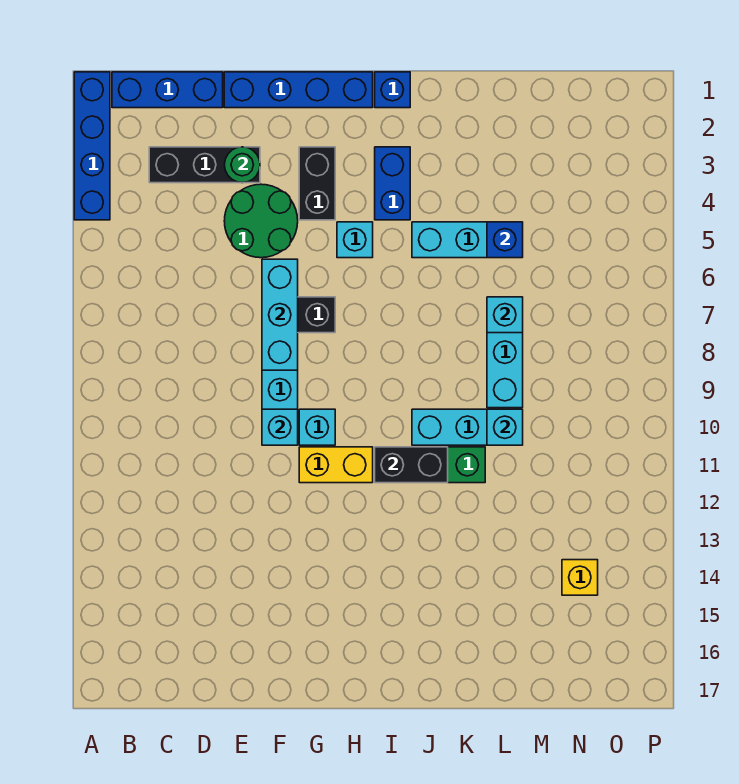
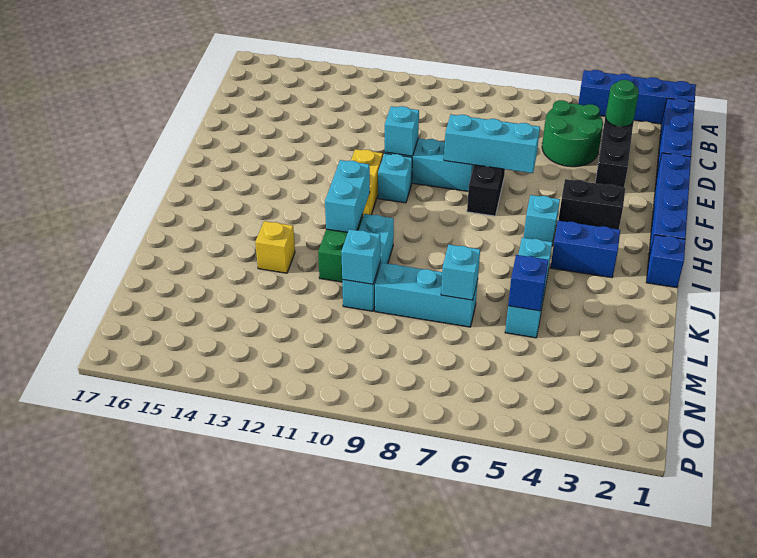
green 1x1 round brick [224,147,260,183] -> green 1x1 round brick moved to [606,80,639,127]
green 2x2 round brick [224,184,298,258] -> green 2x2 round brick moved to [542,100,603,167]
black 1x2 brick [375,447,448,483] -> cyan 1x2 brick [325,160,370,232]
yellow 1x1 brick [562,560,598,595] -> yellow 1x1 brick moved to [255,221,295,273]

